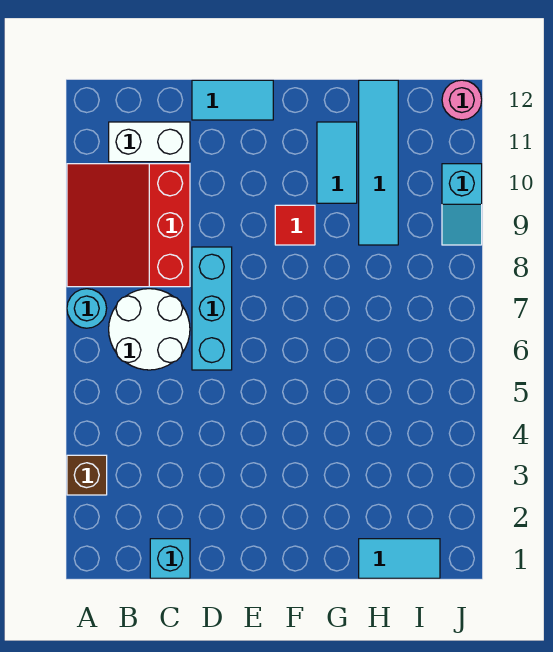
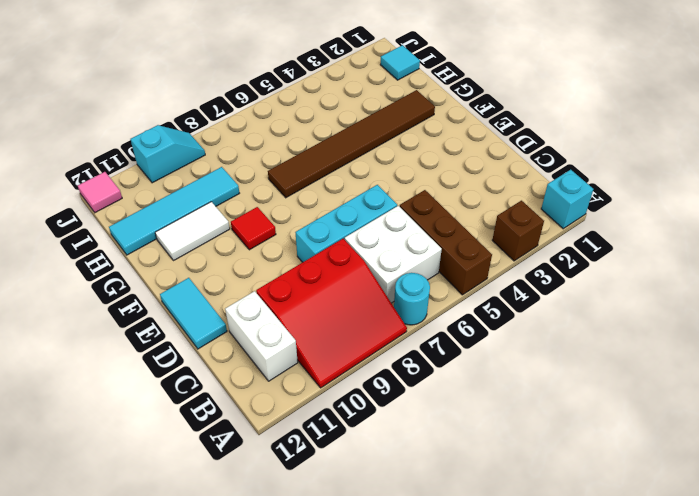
none -> brown 1x3 brick [400,190,492,295]
white 2x2 round brick [109,289,190,370] -> white 2x2 brick [345,206,442,303]
cyan 1x1 brick [150,539,190,578] -> cyan 1x1 brick moved to [541,170,593,229]
none -> brown 1x6 tile [268,90,435,198]
cyan 1x2 tile [317,122,357,203] -> white 1x2 tile [155,202,230,261]
cyan 1x2 tile [359,539,440,578] -> cyan 1x1 tile [380,45,420,80]
pink 1x1 round brick [442,80,482,120] -> pink 1x1 tile [78,172,122,213]

